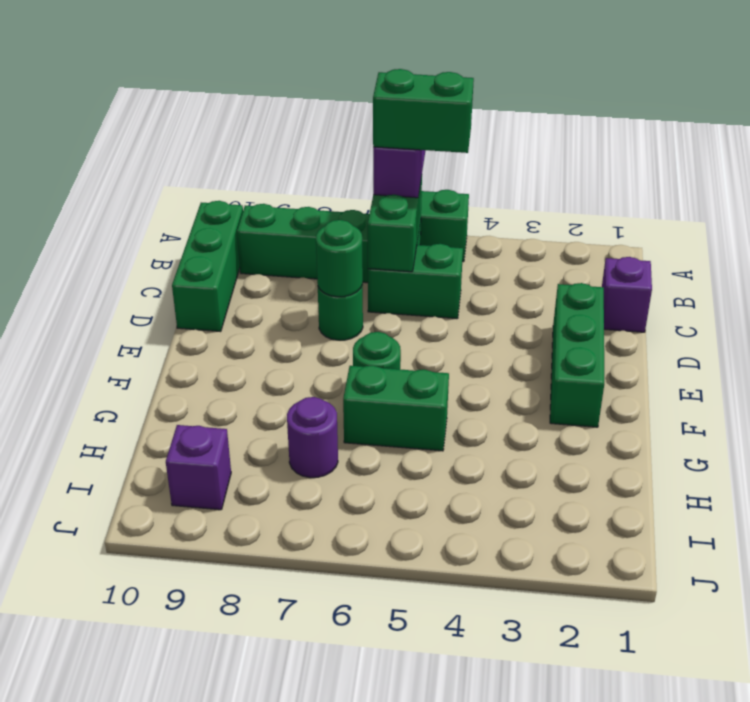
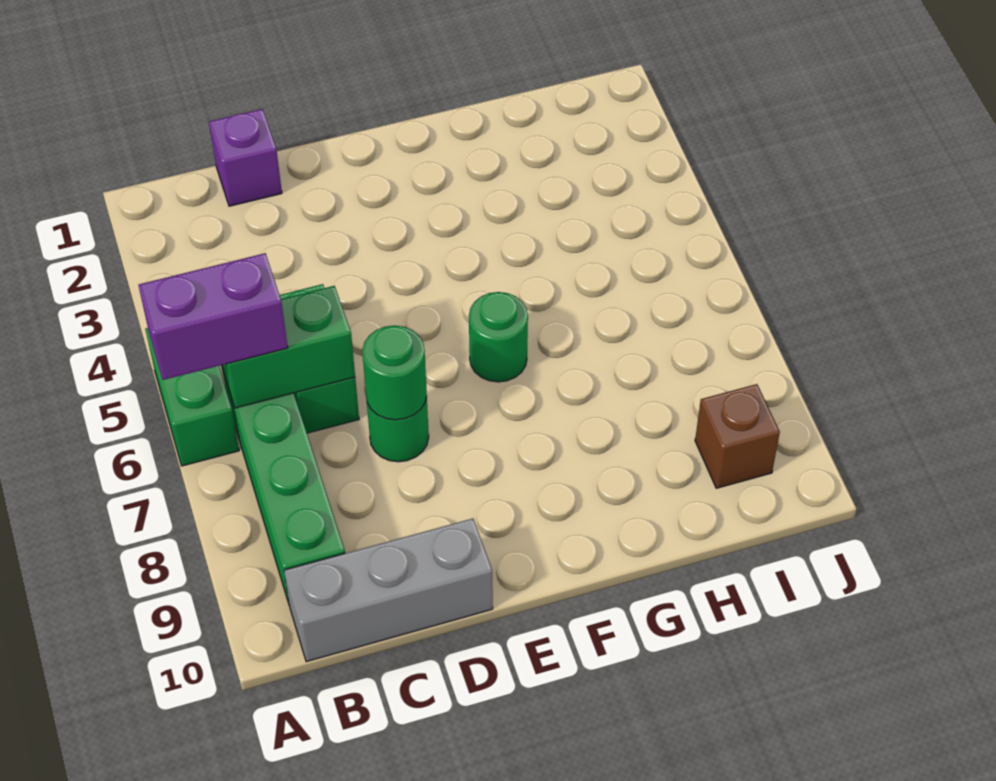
green 1x2 brick [373,69,474,153] -> none
green 1x3 brick [172,201,243,332] -> grey 1x3 brick [284,519,493,662]
green 1x3 brick [550,283,604,427] -> none
green 1x2 brick [343,365,449,451] -> none
purple 1x1 round brick [287,397,338,478] -> none
purple 1x1 brick [166,425,231,510] -> brown 1x1 brick [695,384,780,488]

